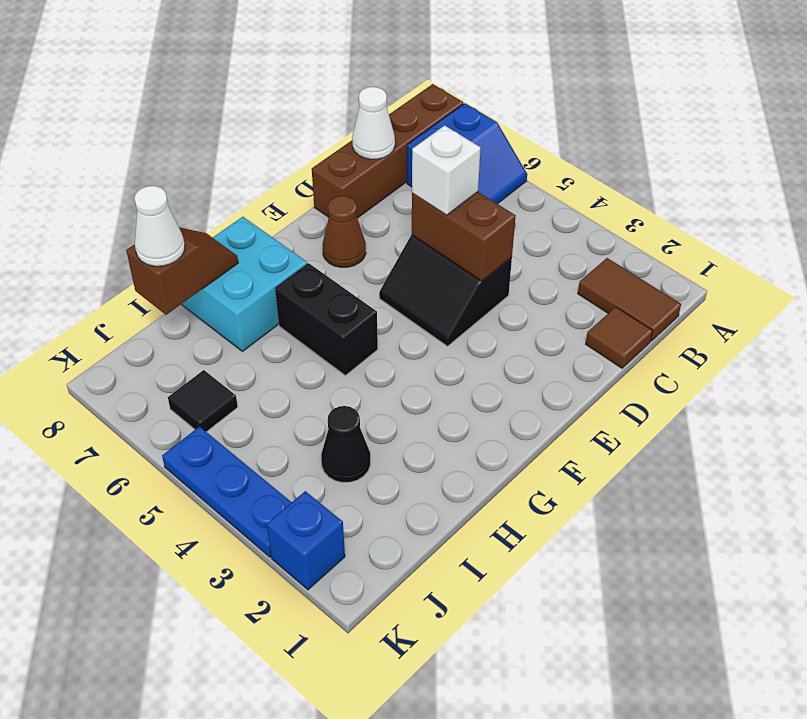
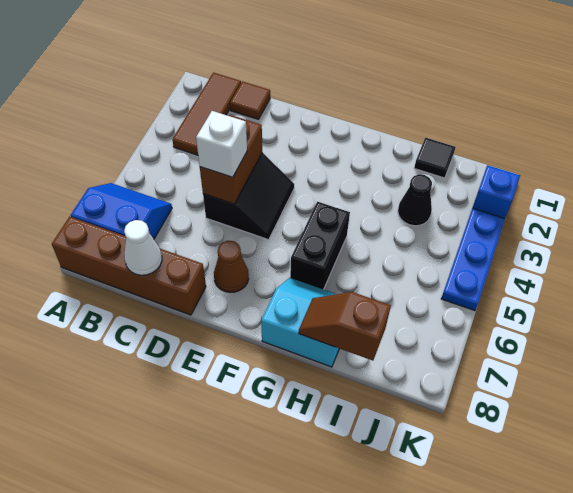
brown 1x2 tile [578,258,681,341] -> brown 1x3 tile [172,73,241,155]
cyan 2x2 brick [181,217,307,351] -> cyan 2x2 slope [261,278,339,367]
white 1x1 cone [134,186,185,266] -> none
black 1x1 tile [168,370,238,432] -> black 1x1 tile moved to [414,138,456,178]

